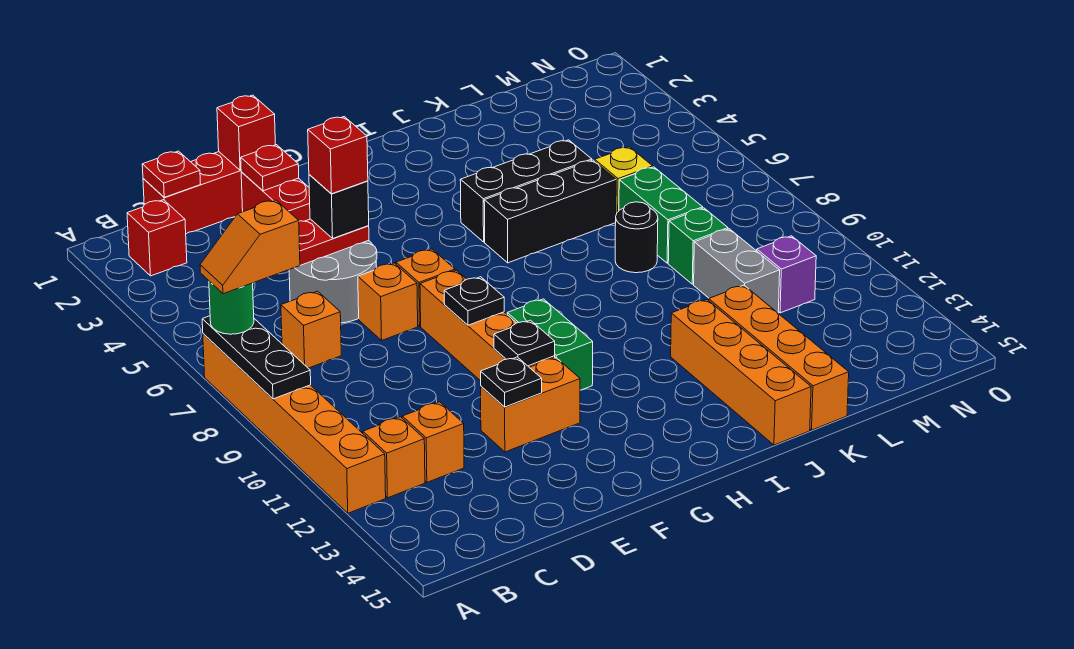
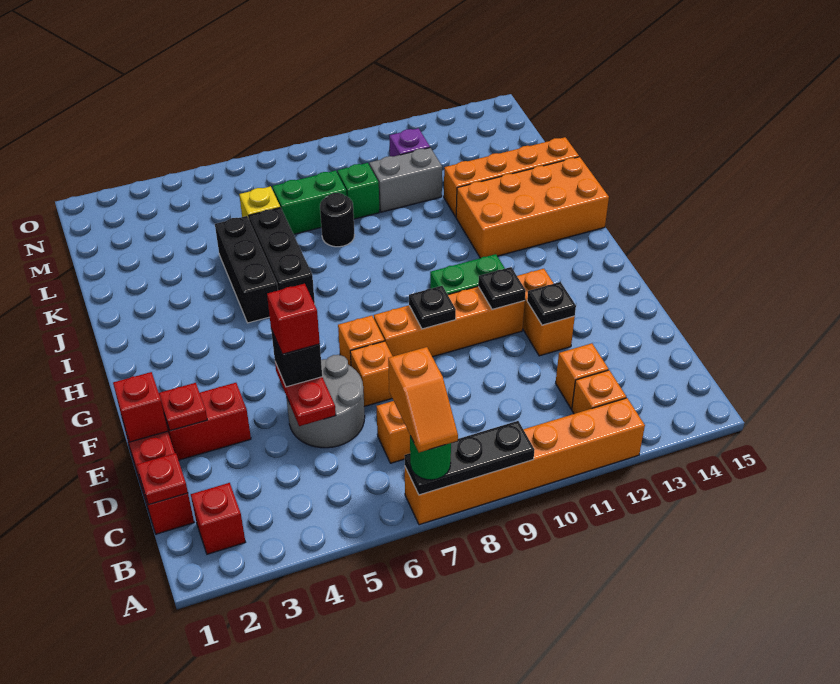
orange 1x4 brick [671,299,811,445] -> orange 2x4 brick [456,157,609,258]

